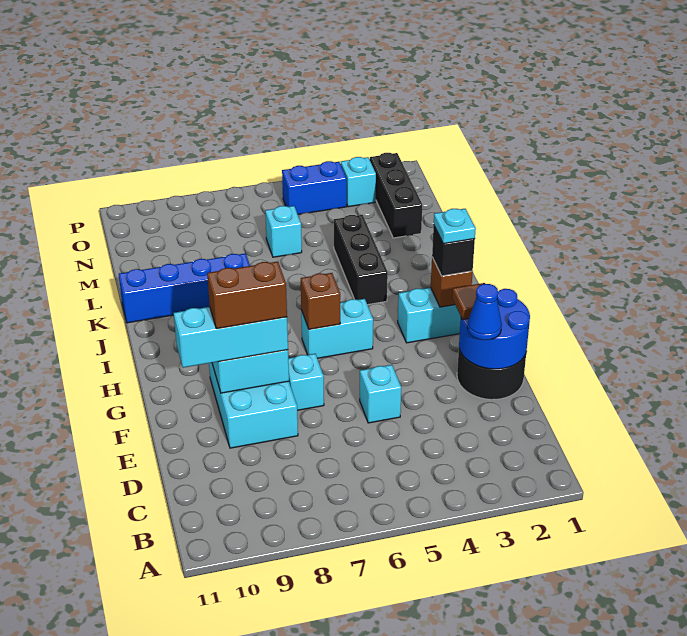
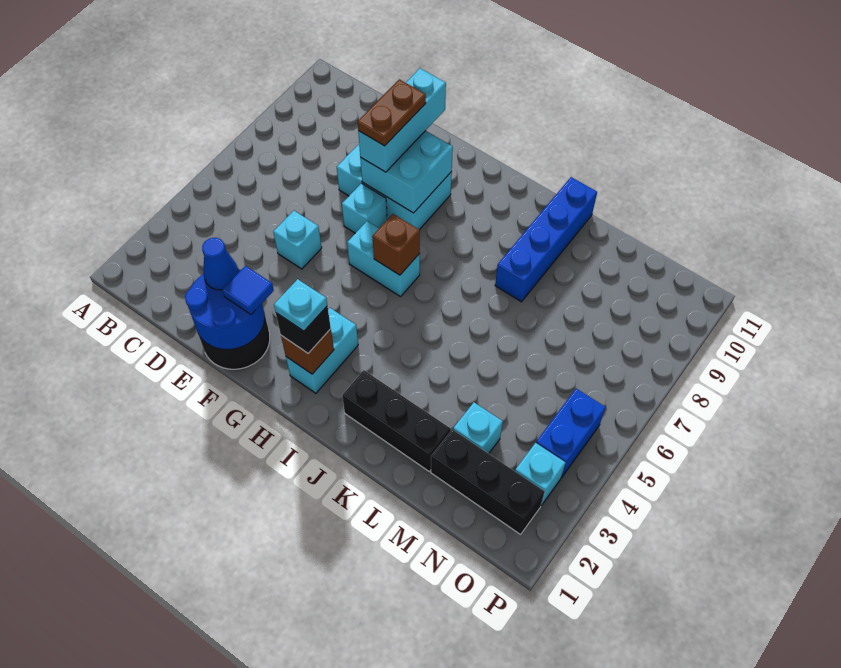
brown 1x1 tile [452,283,485,320] -> blue 1x1 tile [222,266,274,314]
brown 1x2 brick [207,262,287,329] -> brown 1x2 plate [358,79,426,146]
cyan 1x2 brick [301,299,373,358] -> cyan 1x2 brick turned to [347,221,420,297]
black 1x3 brick [334,215,388,305] -> black 1x3 brick moved to [342,370,451,471]
cyan 1x1 brick [265,206,302,257] -> cyan 1x1 brick moved to [453,402,503,454]

